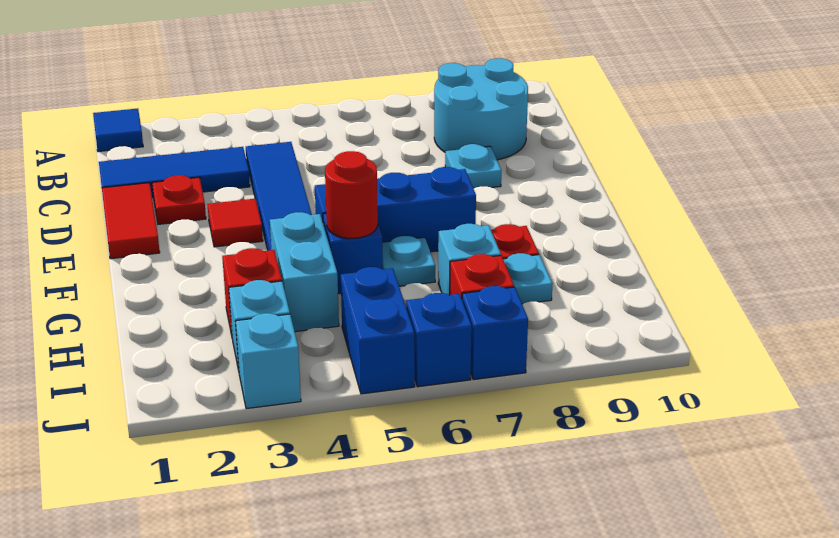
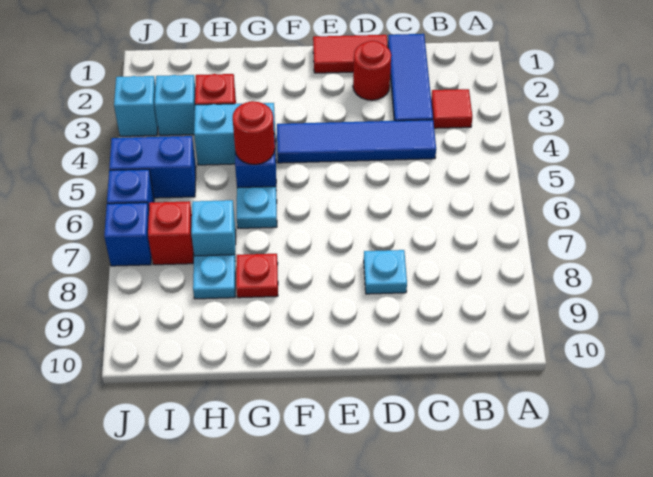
blue 1x1 tile [93,108,143,152] -> none
cyan 2x2 round brick [434,58,528,160] -> none
red 1x1 plate [152,175,206,224] -> red 1x1 round brick [353,41,391,100]
red 1x1 tile [208,199,263,247] -> red 1x1 tile moved to [431,89,472,128]
blue 1x3 brick [315,167,476,252] -> none

